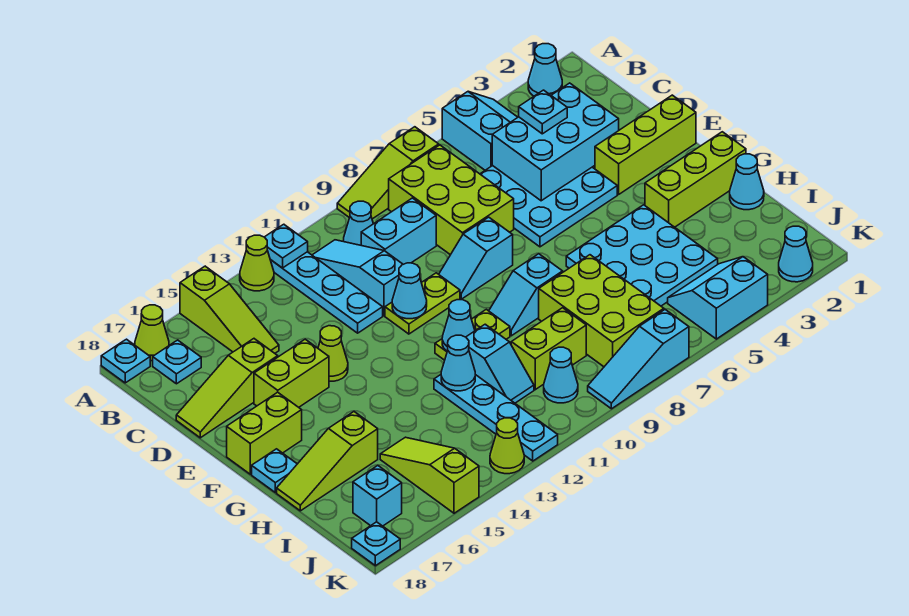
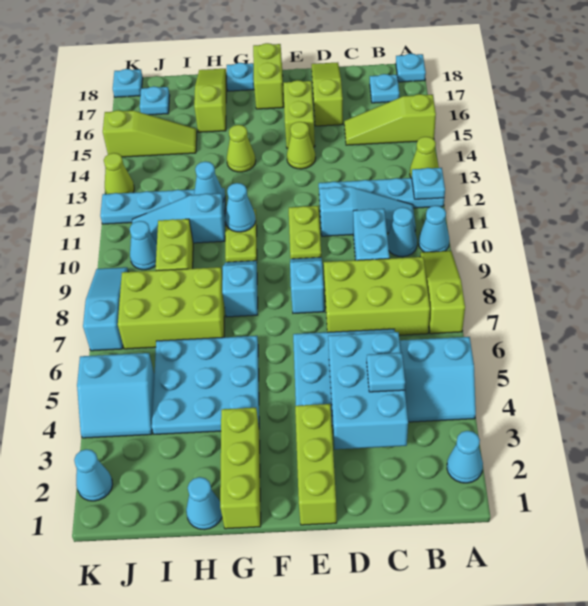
lime 1x1 cone [135,305,169,361] -> lime 1x1 cone moved to [227,125,256,172]
cyan 1x1 cone [392,263,427,319] -> cyan 1x1 cone moved to [419,206,449,252]
cyan 1x2 slope [466,324,534,403] -> cyan 1x3 slope [132,193,225,244]
cyan 2x2 slope [668,257,768,339] -> cyan 2x2 slope turned to [77,353,154,438]
cyan 1x1 brick [353,466,402,526] -> cyan 1x1 plate [140,86,170,115]

